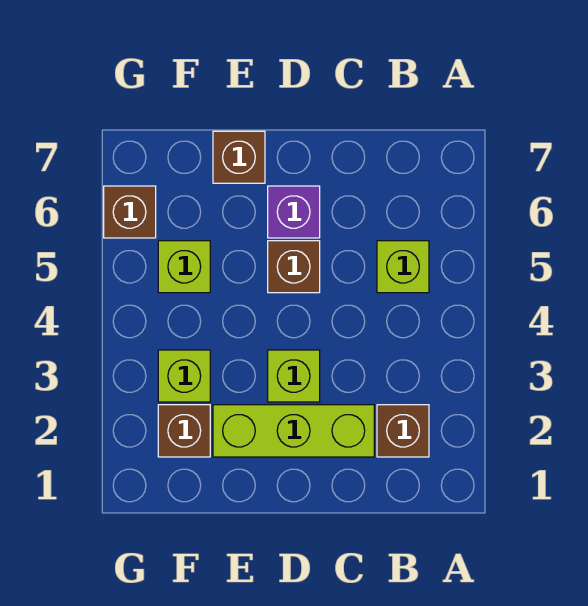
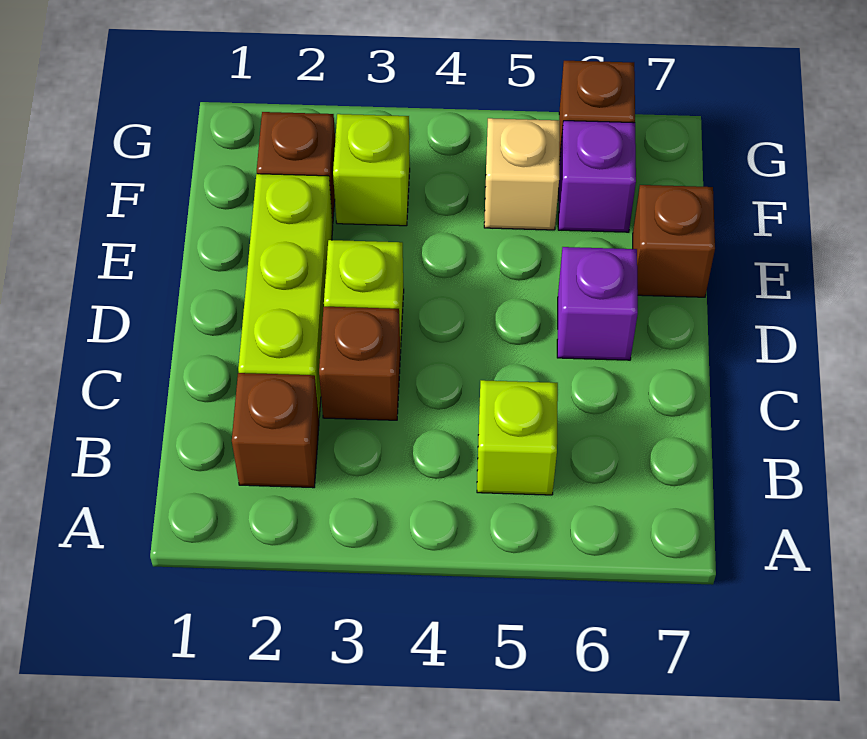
brown 1x1 brick [268,241,320,293] -> brown 1x1 brick moved to [319,307,400,420]
lime 1x1 brick [158,241,210,293] -> tan 1x1 brick [484,118,560,230]
none -> purple 1x1 brick [558,121,636,232]

